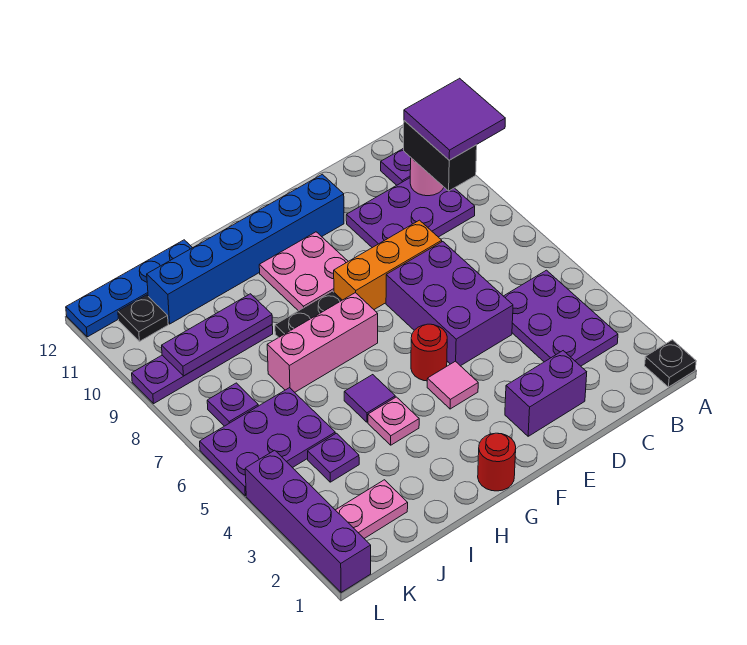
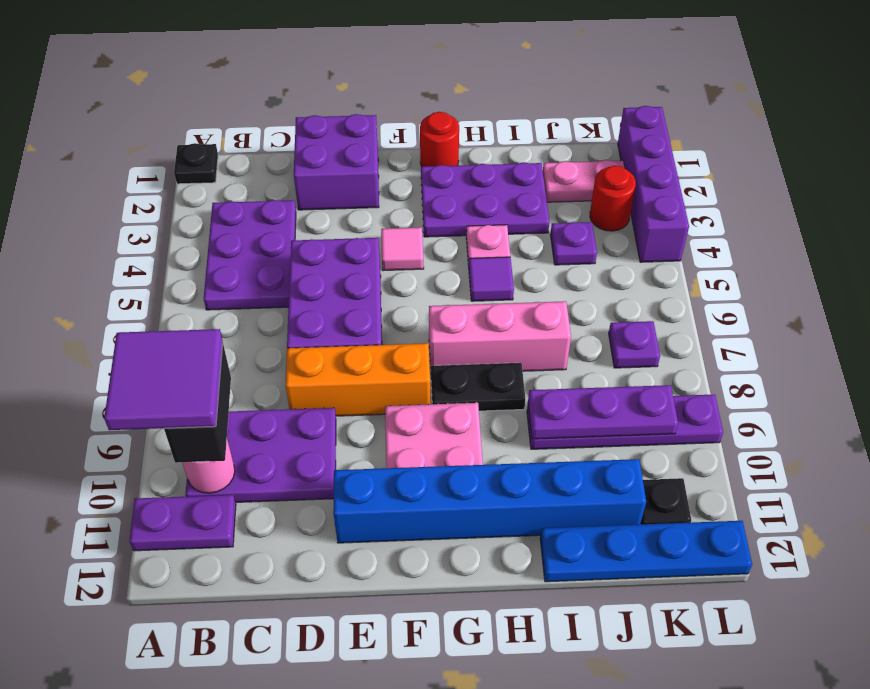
purple 1x2 brick [505,351,587,436] -> purple 2x2 brick [294,114,379,210]
red 1x1 round brick [411,324,447,381] -> red 1x1 round brick moved to [590,166,636,231]
purple 2x3 plate [200,388,335,496] -> purple 2x3 plate moved to [421,162,549,237]

